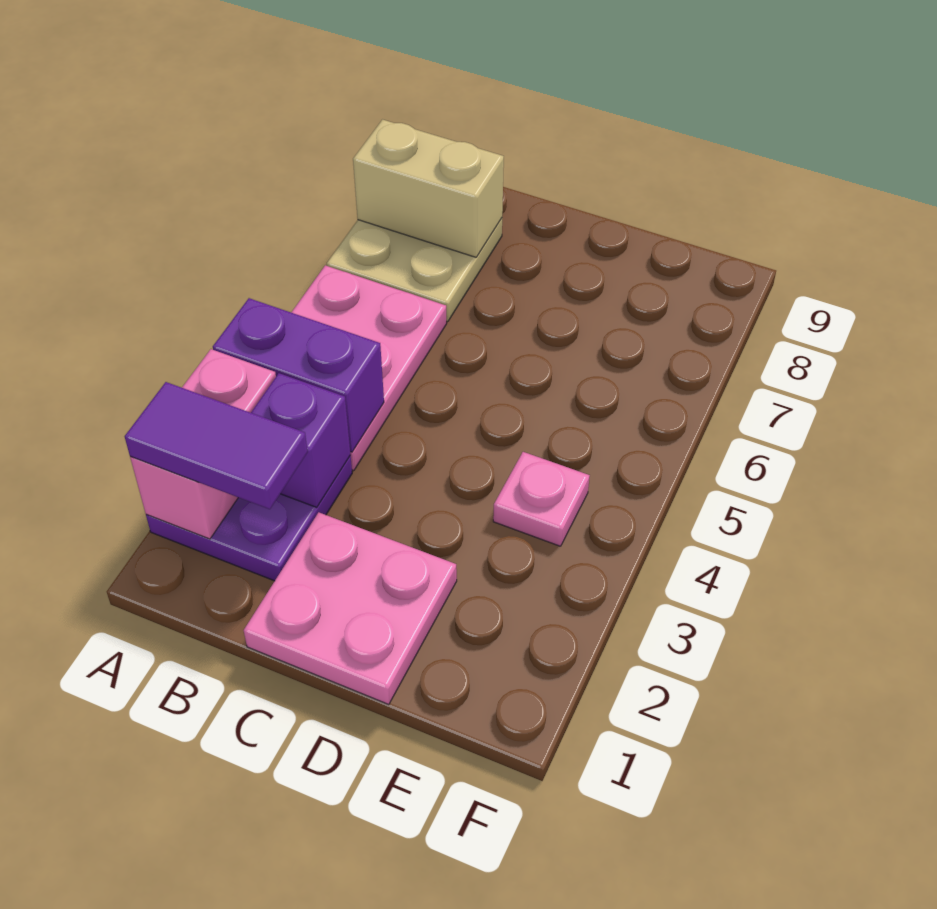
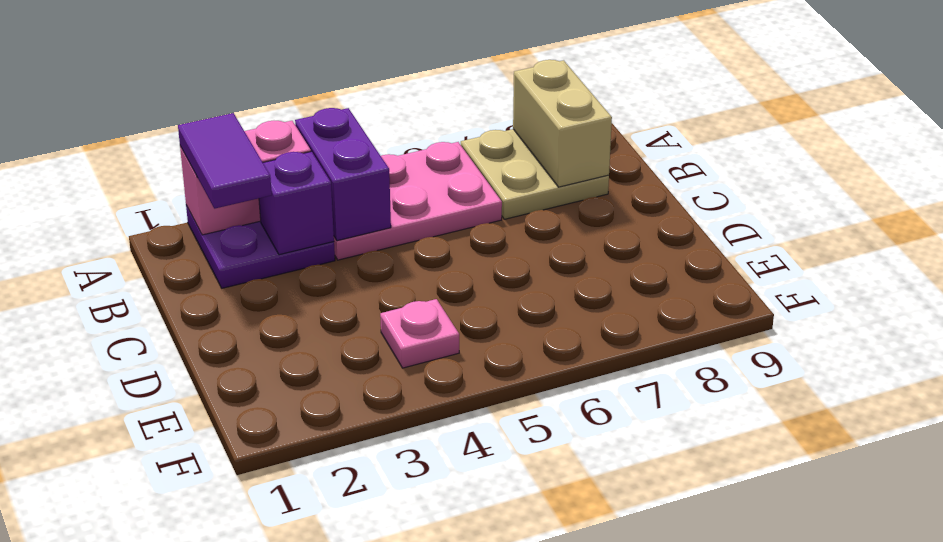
pink 2x2 plate [244,512,457,705] -> none

